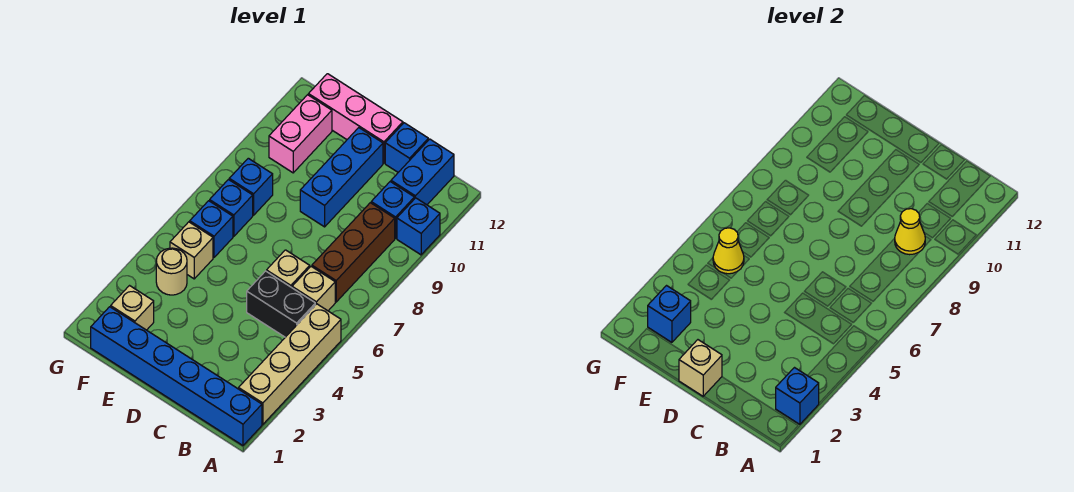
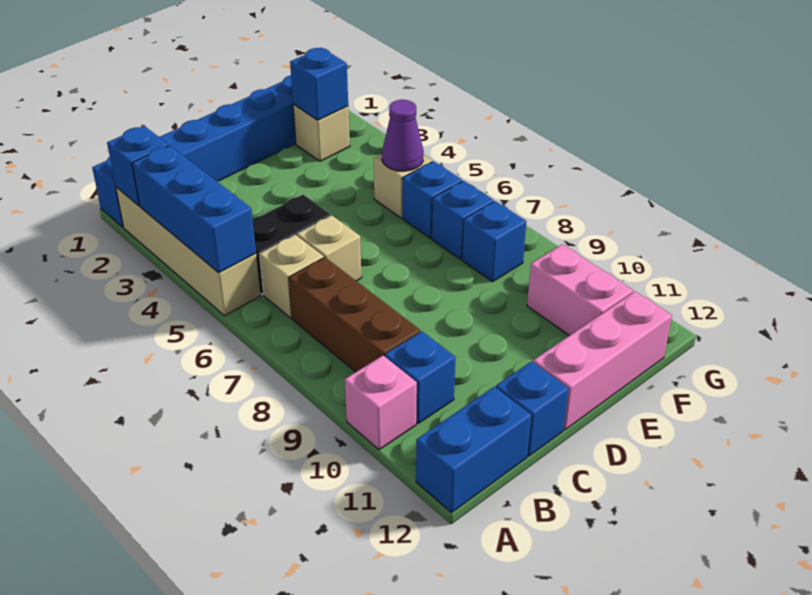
blue 1x1 brick [397,198,440,255] -> pink 1x1 brick [345,356,417,450]
yellow 1x1 cone [895,209,925,255] -> none
blue 1x2 brick [391,139,454,205] -> blue 1x2 brick turned to [416,387,531,513]
tan 1x1 brick [679,340,722,396] -> none
blue 1x3 brick [300,128,383,227] -> blue 1x3 brick moved to [132,145,256,273]
tan 1x1 round brick [156,248,187,295] -> none
yellow 1x1 cone [713,228,744,274] -> purple 1x1 cone [382,100,424,171]

